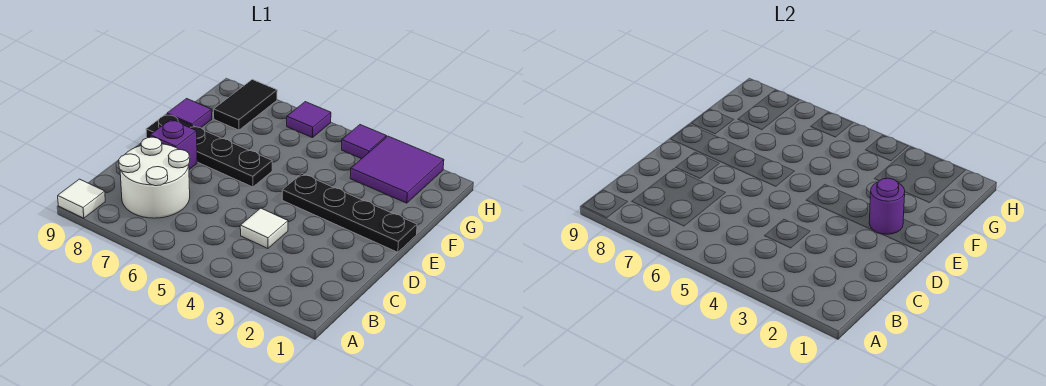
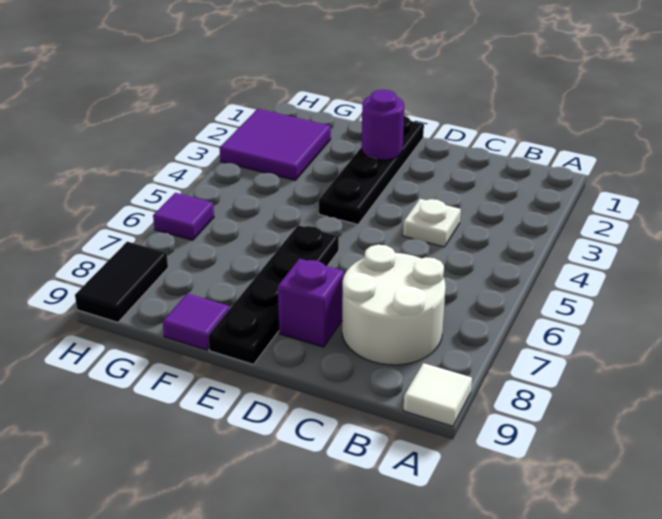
white 1x1 tile [240,208,288,248] -> white 1x1 plate [403,199,461,247]
black 1x2 tile [214,79,277,130] -> black 1x2 tile turned to [75,242,168,322]
purple 1x1 tile [342,125,386,159] -> none

